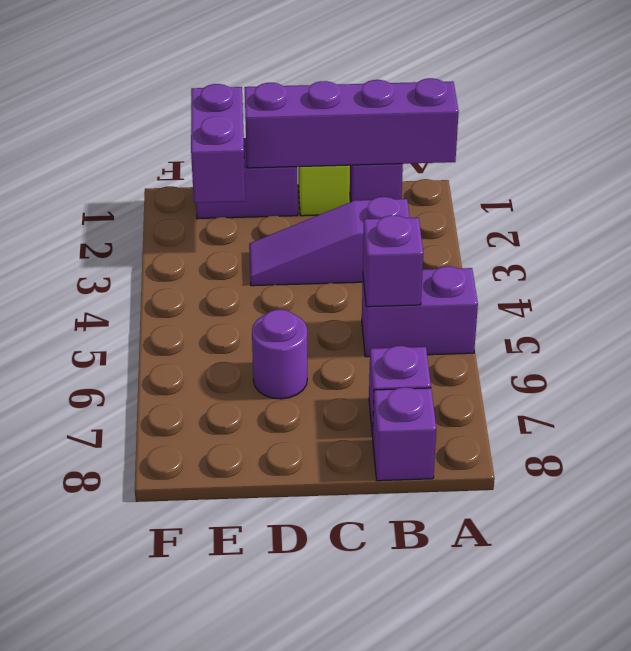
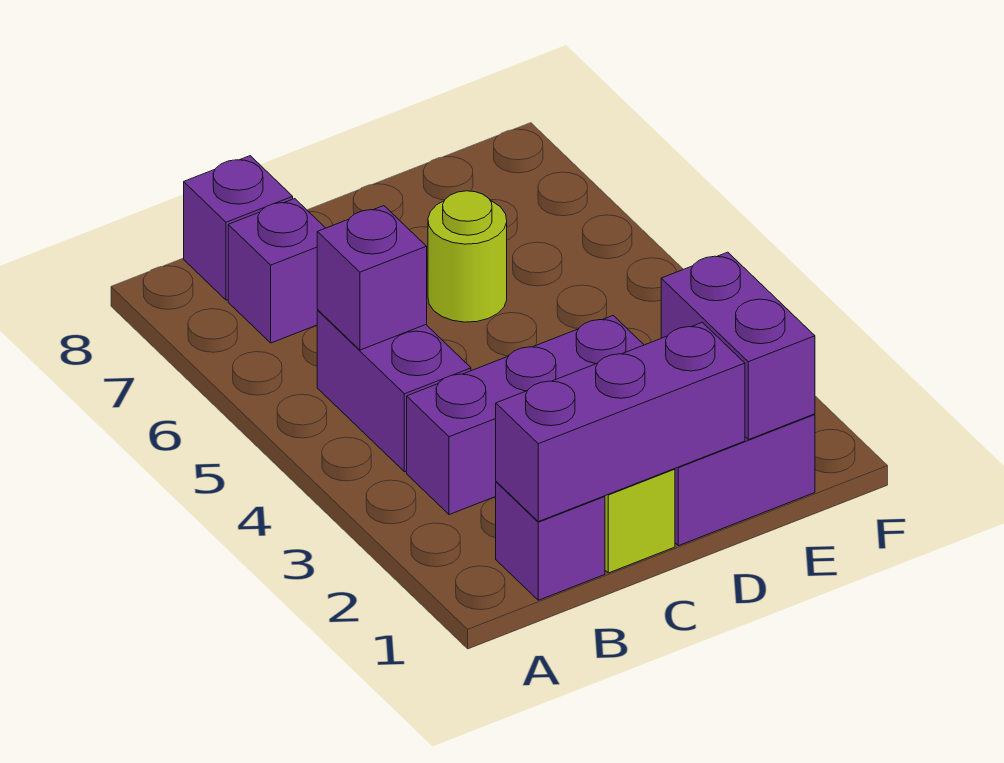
purple 1x4 brick [245,78,459,168] -> purple 1x3 brick [496,322,745,522]
purple 1x2 brick [362,266,478,357] -> purple 1x2 brick turned to [317,310,471,472]
purple 1x3 slope [249,197,410,286] -> purple 1x3 brick [407,316,644,515]
purple 1x1 round brick [252,310,307,399] -> lime 1x1 round brick [428,191,507,322]

